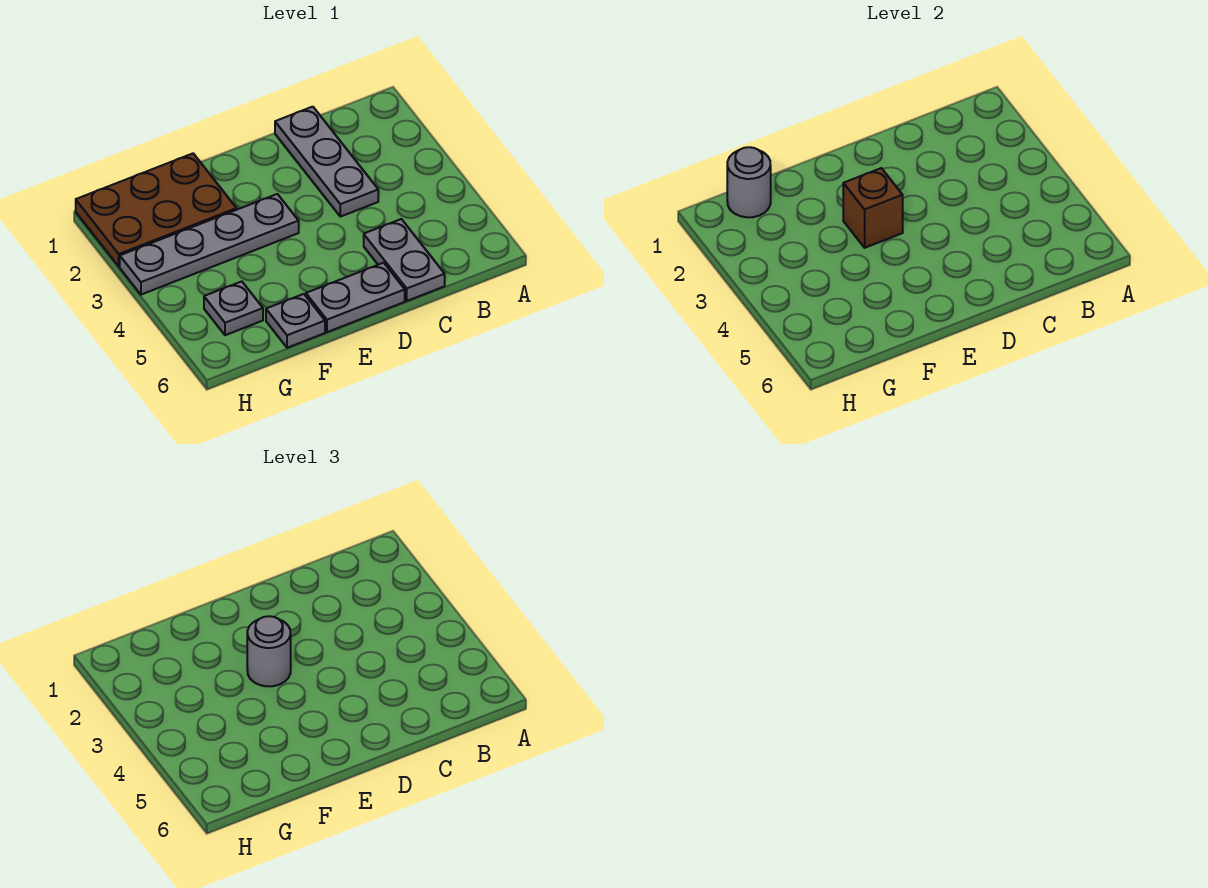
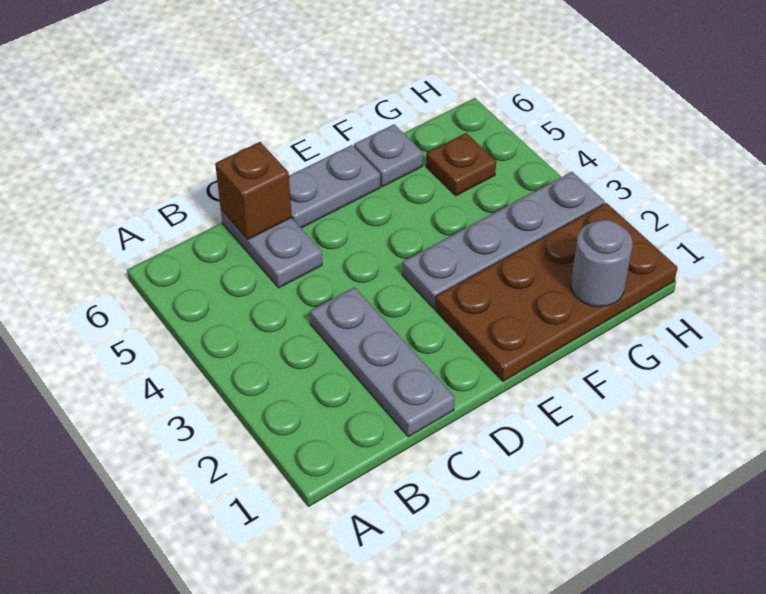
brown 1x1 brick [843,168,903,248] -> brown 1x1 brick moved to [215,142,292,239]
grey 1x1 round brick [247,616,291,686] -> none
brown 2x3 plate [76,154,237,266] -> brown 2x4 plate [435,203,678,381]
grey 1x1 plate [204,281,263,335] -> brown 1x1 plate [426,133,496,196]

